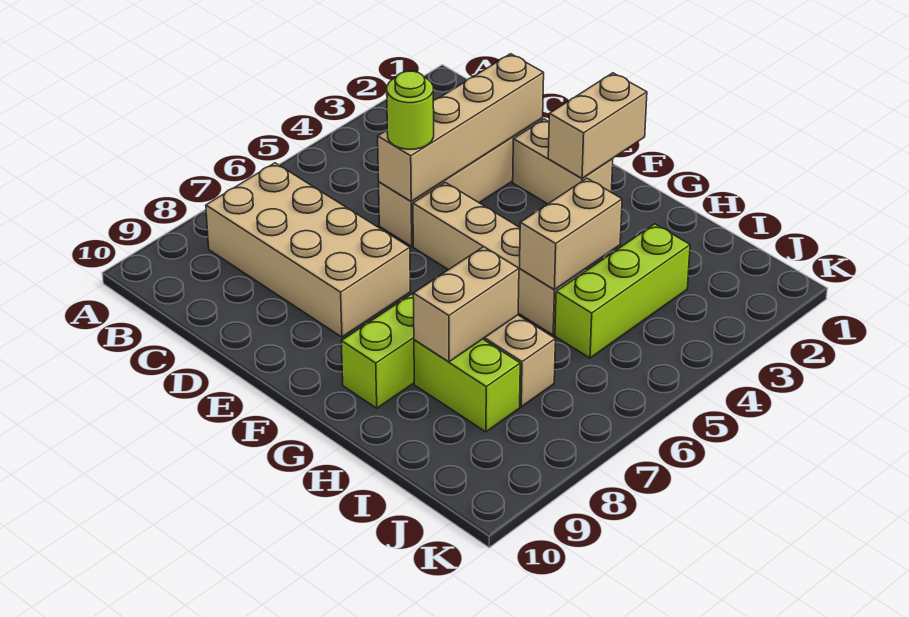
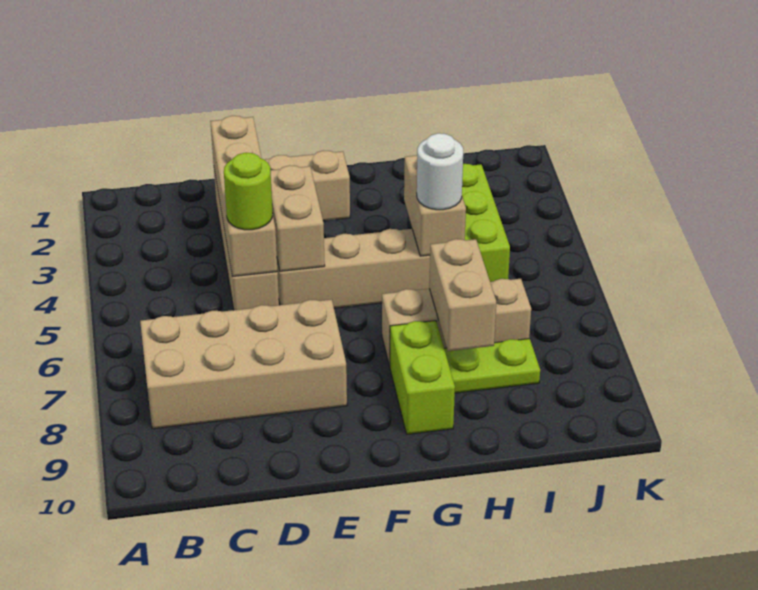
tan 1x2 brick [548,73,647,178] -> tan 1x2 brick moved to [270,165,325,271]
none -> white 1x1 round brick [417,133,463,210]
lime 1x2 brick [414,339,520,432] -> lime 1x2 plate [444,339,540,393]

